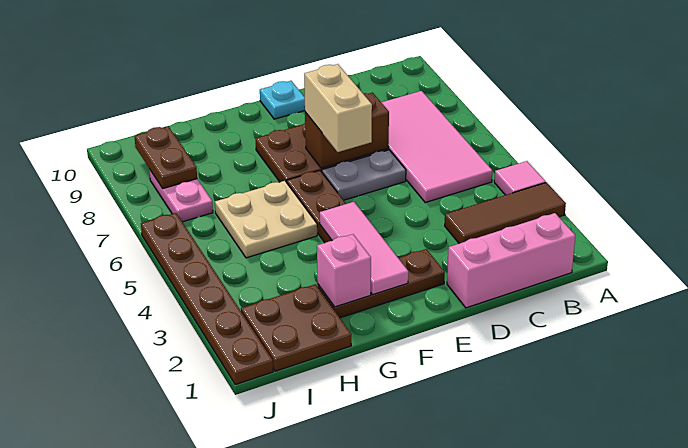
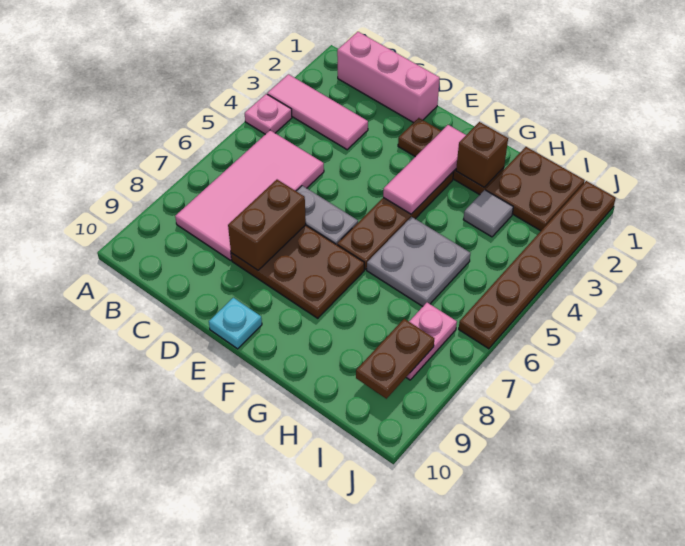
brown 1x3 tile [445,182,566,243] -> pink 1x3 tile [267,74,368,150]
pink 1x1 tile [494,161,546,195] -> pink 1x1 plate [245,94,292,134]
brown 1x2 brick [305,93,389,168] -> brown 1x2 brick turned to [228,180,306,270]
tan 1x2 brick [304,64,372,152] -> none
pink 1x1 brick [317,234,371,307] -> brown 1x1 brick [456,122,508,187]
tan 2x2 plate [215,181,317,258] -> grey 2x2 plate [367,217,470,306]
none -> grey 1x1 tile [463,190,513,237]

